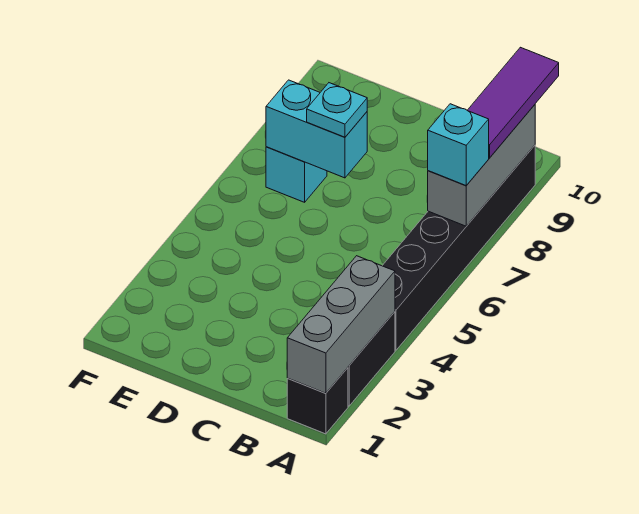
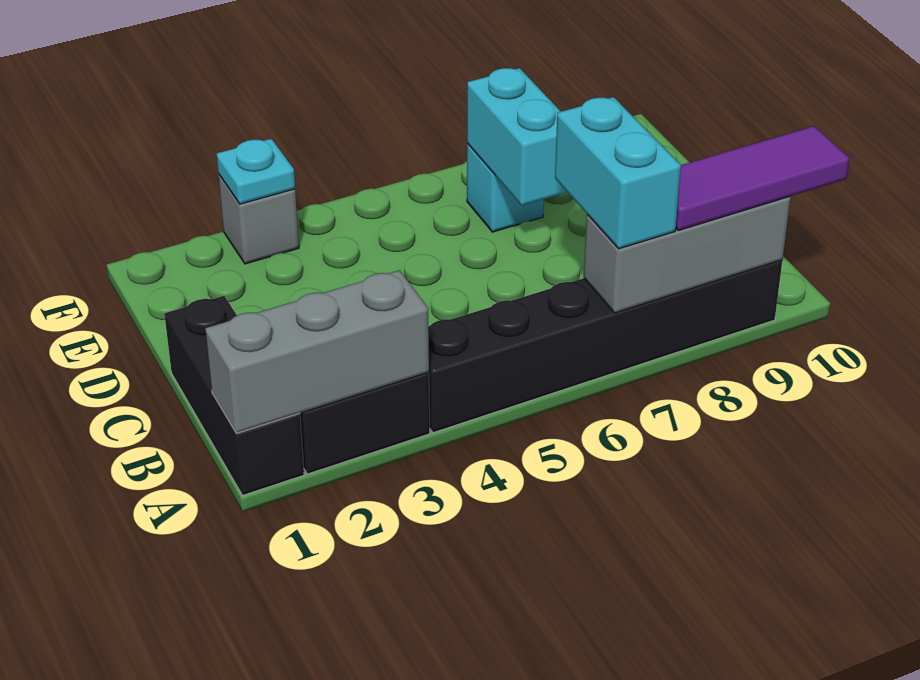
black 1x1 brick [287,368,348,434] -> black 1x3 brick [164,296,304,496]
cyan 1x1 brick [428,104,489,185] -> cyan 1x2 brick [555,97,681,249]
cyan 1x1 plate [307,83,367,137] -> cyan 1x1 plate moved to [217,139,295,204]
none -> grey 1x1 brick [218,174,299,264]

